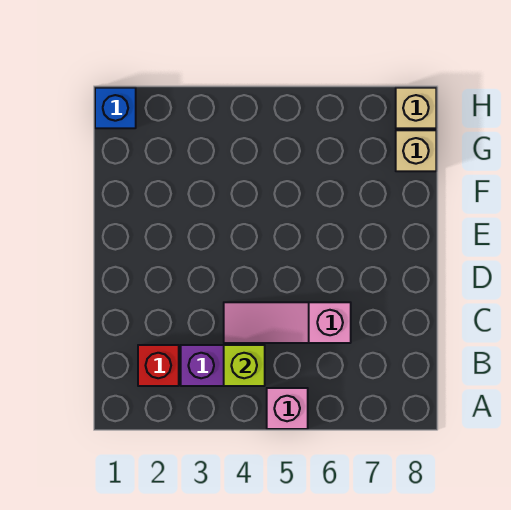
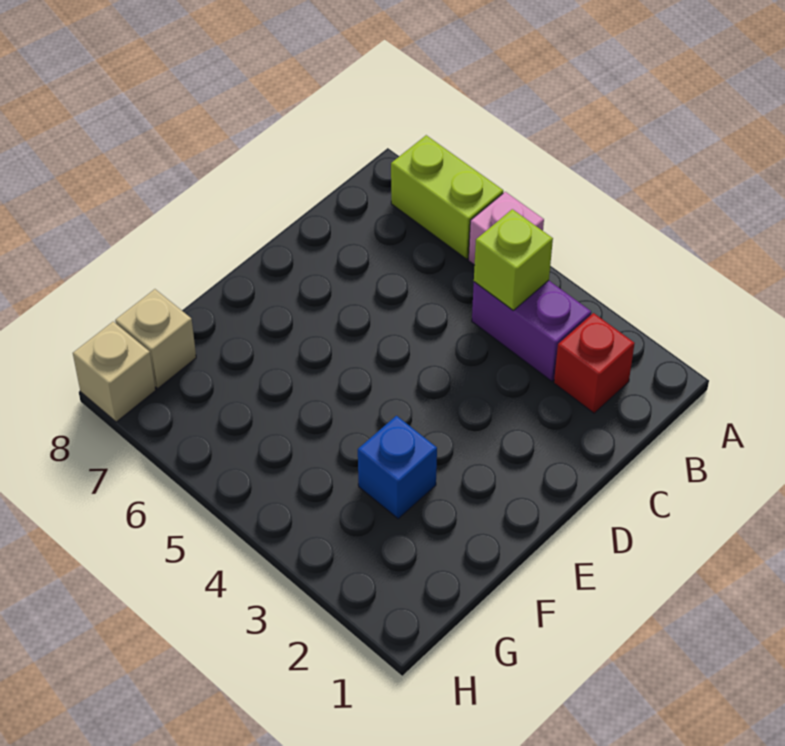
none -> lime 1x2 brick [391,135,503,259]
pink 1x3 slope [224,302,351,343] -> none
blue 1x1 brick [95,88,136,128] -> blue 1x1 brick moved to [358,416,437,519]

